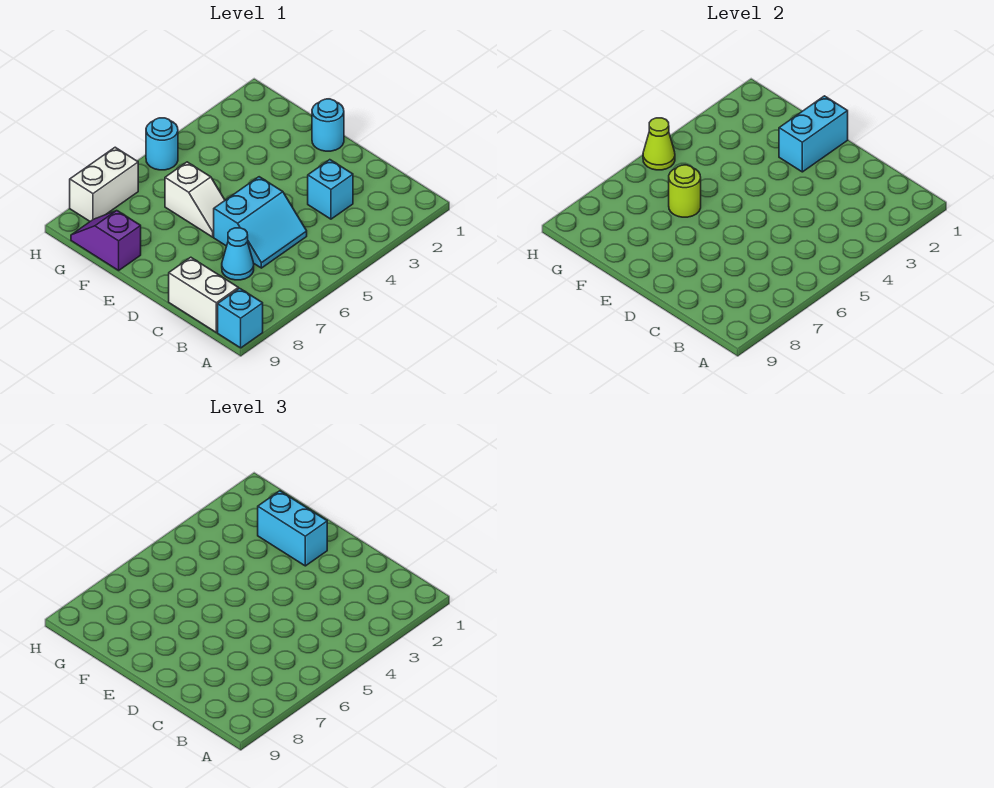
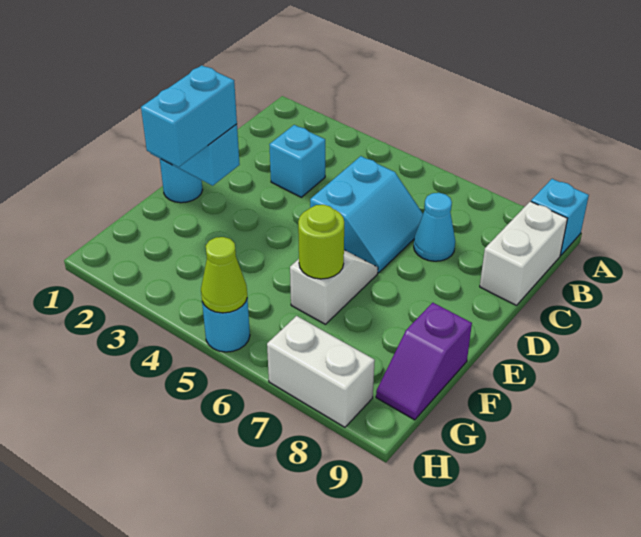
cyan 2x2 slope [214,177,307,268] -> cyan 2x2 slope turned to [310,156,423,273]

